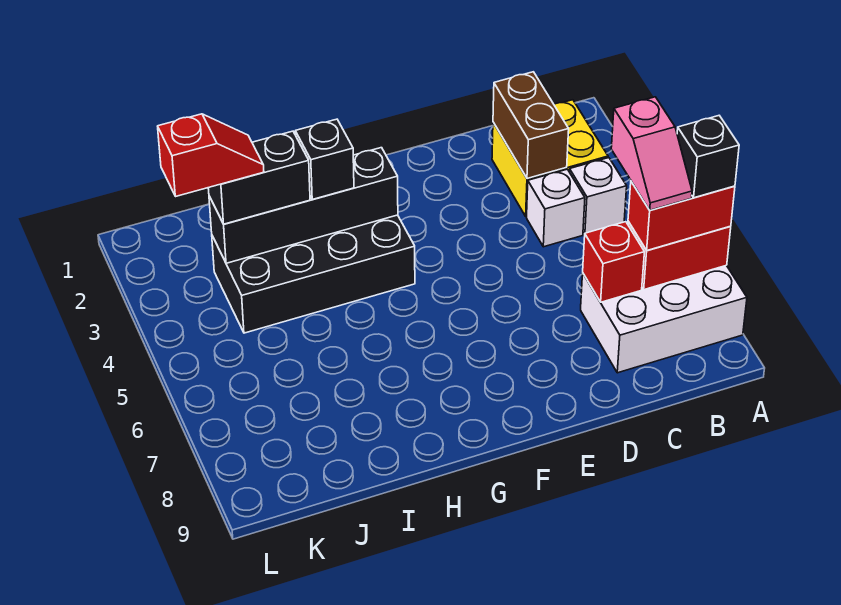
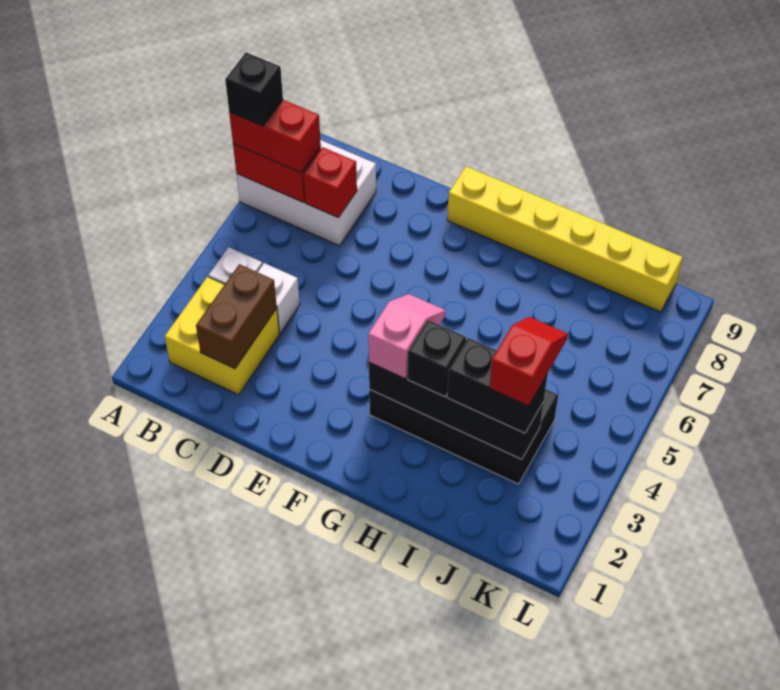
pink 1x2 slope [611,97,692,210] -> pink 1x2 slope moved to [368,294,445,379]
none -> yellow 1x6 brick [447,166,682,312]
red 1x2 slope [158,114,264,196] -> red 1x2 slope turned to [489,317,568,406]

